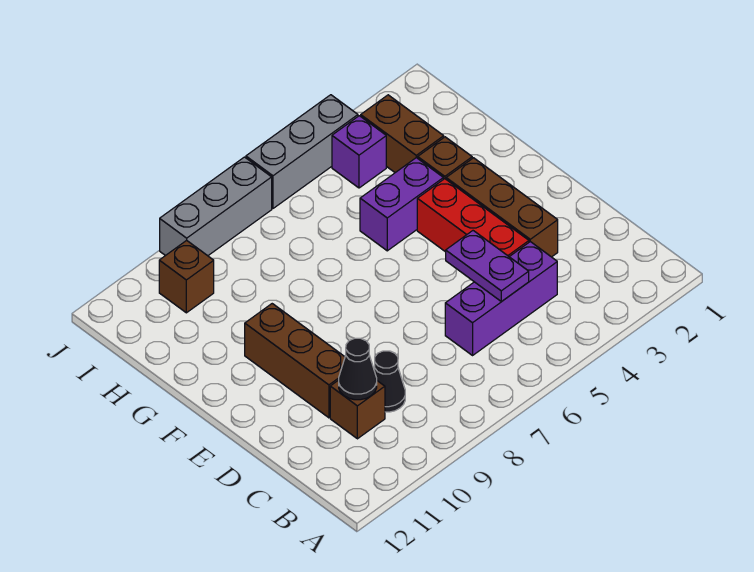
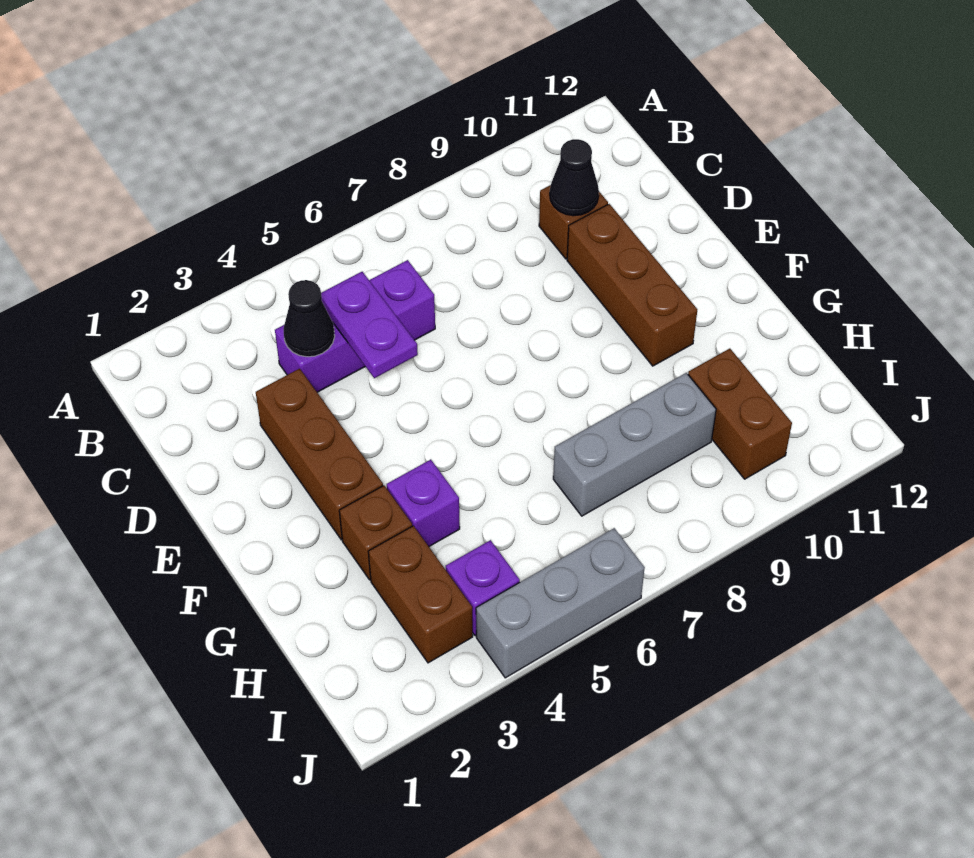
black 1x1 cone [374,351,405,412] -> black 1x1 cone moved to [283,280,335,357]
red 1x3 brick [417,179,529,257] -> none
purple 1x2 brick [360,158,443,251] -> purple 1x1 brick [387,460,460,546]
brown 1x1 brick [159,240,214,313] -> brown 1x2 brick [688,349,792,479]
grey 1x3 brick [160,157,272,256] -> grey 1x3 brick moved to [553,373,716,516]

